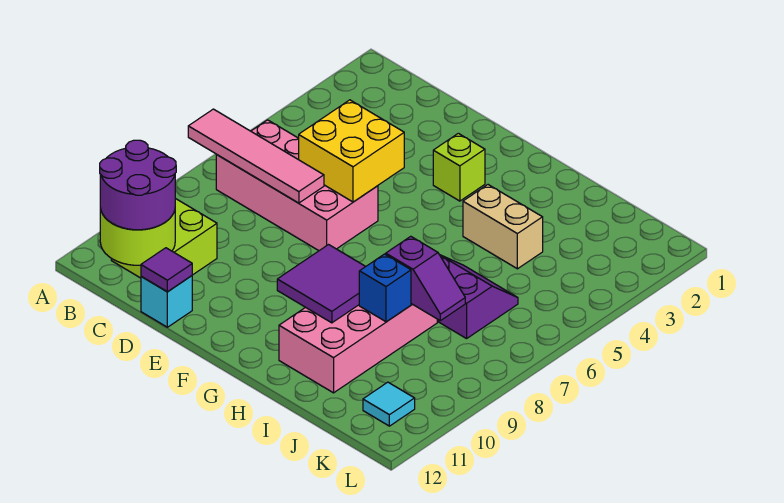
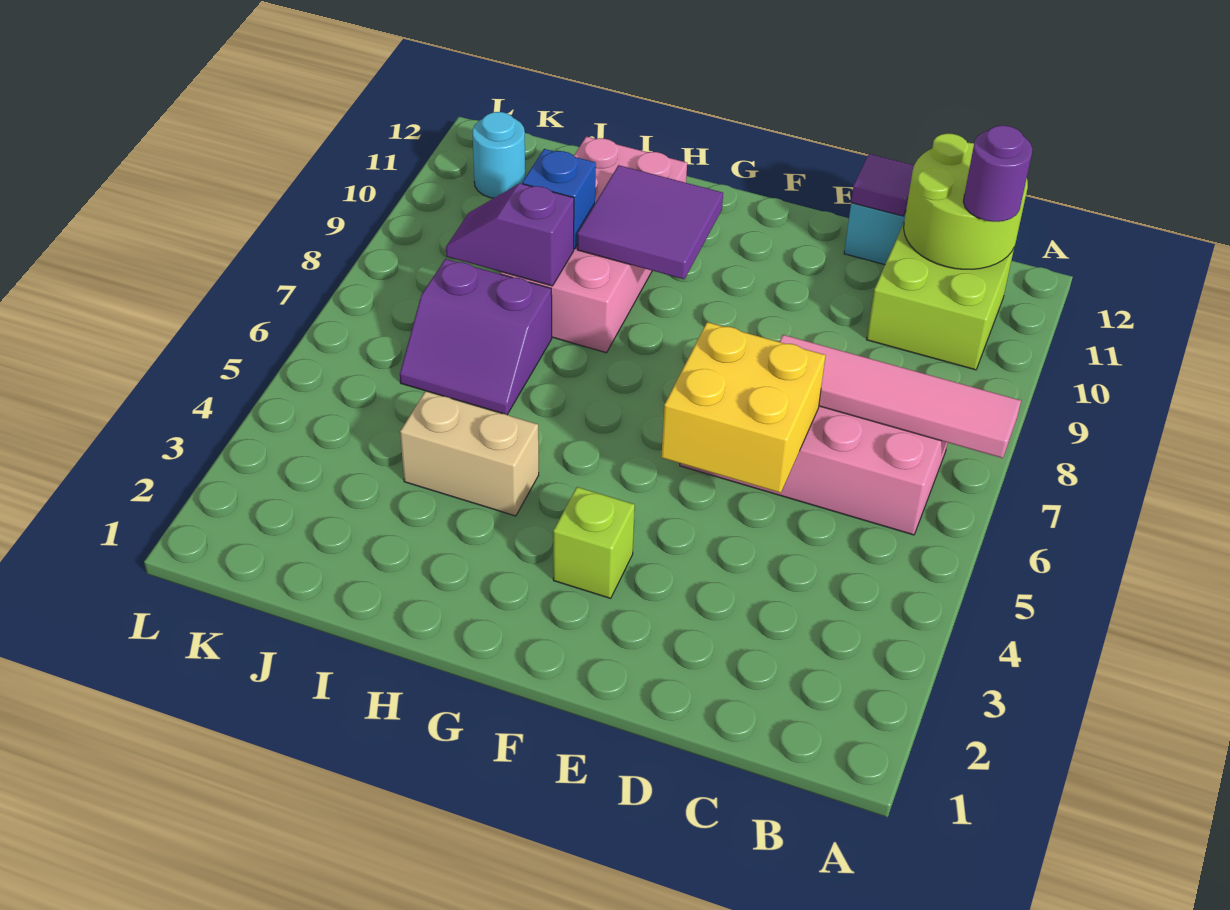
purple 2x2 round brick [100,140,176,230] -> purple 1x1 round brick [963,126,1032,222]
cyan 1x1 tile [363,382,415,426] -> cyan 1x1 round brick [472,112,525,198]

